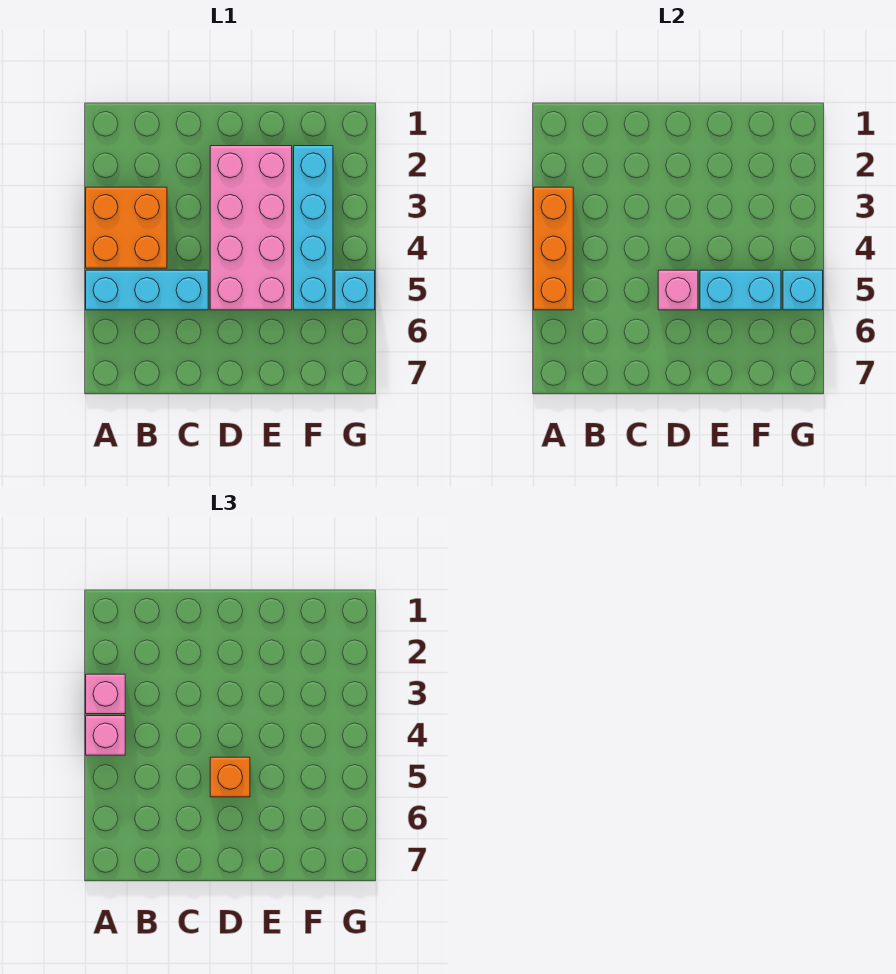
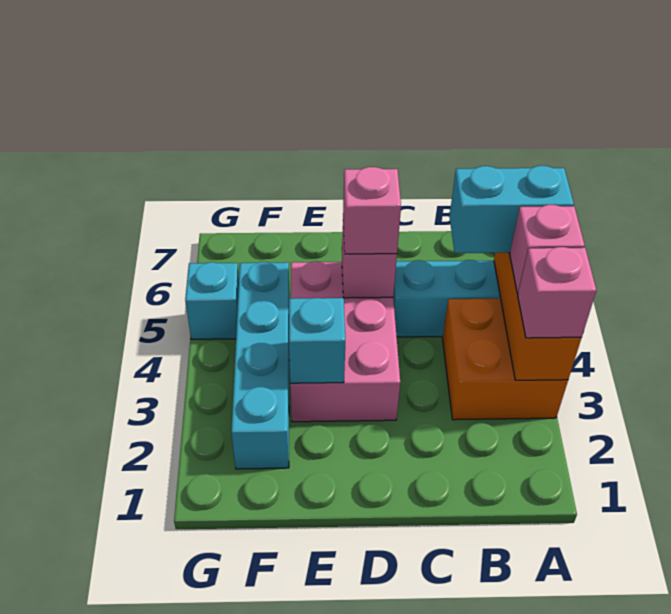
pink 2x4 brick [210,146,292,310] -> pink 2x3 brick [290,261,400,422]
orange 1x1 brick [210,757,250,797] -> pink 1x1 brick [343,167,401,254]
cyan 1x2 brick [700,270,781,310] -> cyan 1x2 brick moved to [449,166,574,253]
cyan 1x1 brick [783,270,823,310] -> cyan 1x1 brick moved to [289,298,345,383]

